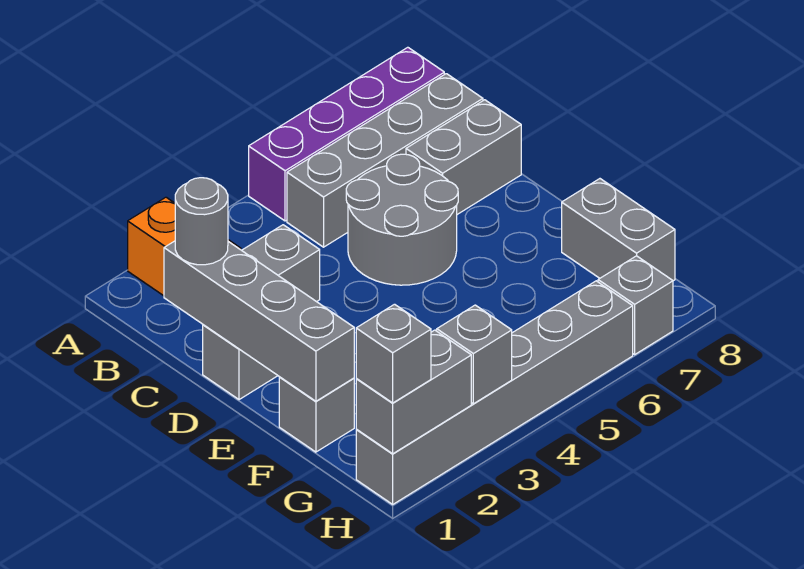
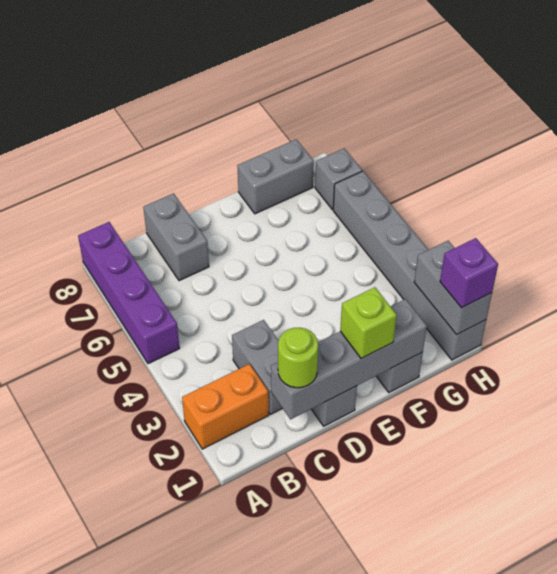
grey 1x4 brick [287,74,483,247] -> none
grey 1x1 round brick [175,178,228,265] -> lime 1x1 round brick [278,328,318,388]
grey 2x2 round brick [346,154,458,285] -> none
none -> lime 1x1 brick [340,287,397,358]
grey 1x1 brick [356,304,431,403] -> purple 1x1 brick [440,238,498,308]
grey 1x1 brick [437,305,512,404] -> none

